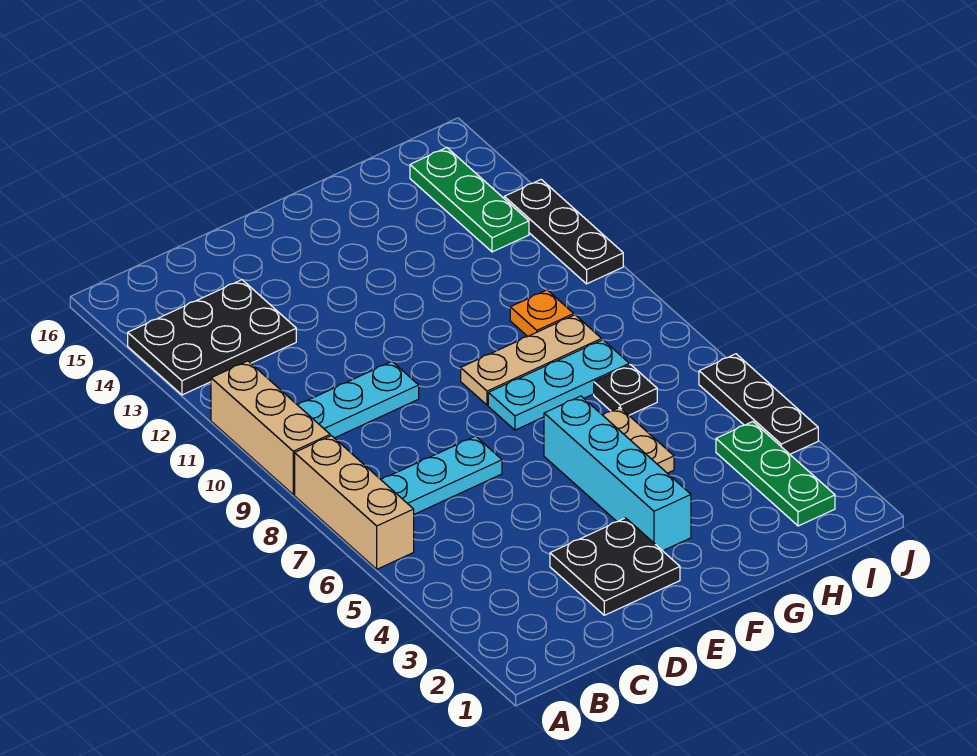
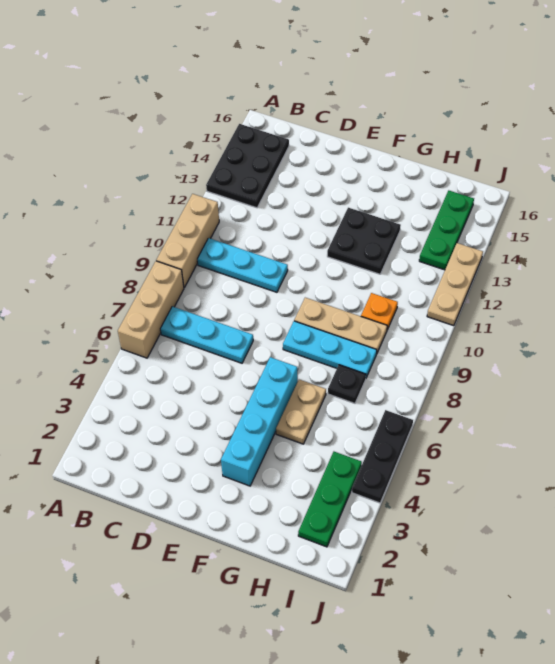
black 2x3 plate [128,280,296,395] -> black 2x3 plate turned to [206,124,289,208]
black 2x2 plate [550,518,680,615] -> black 2x2 plate moved to [327,208,401,274]
black 1x3 plate [504,180,623,284] -> tan 1x3 plate [427,243,483,326]

